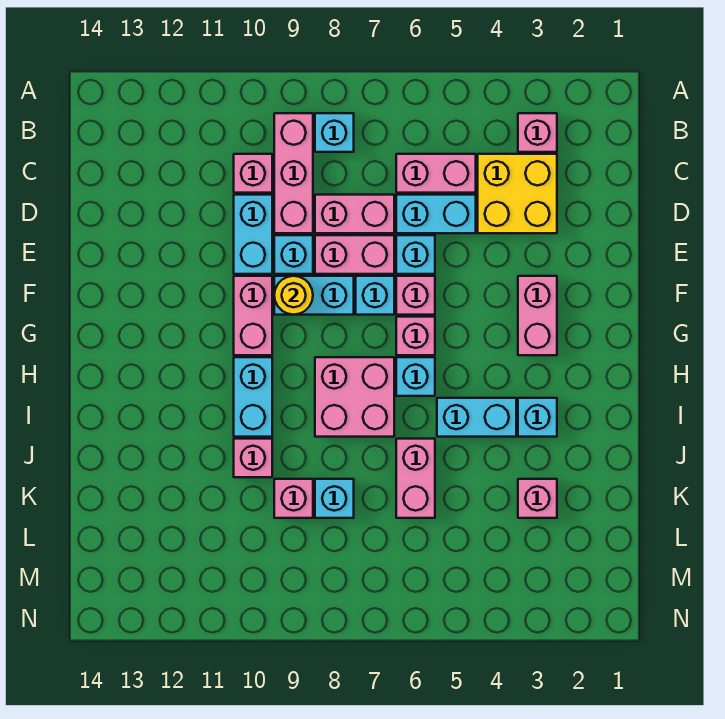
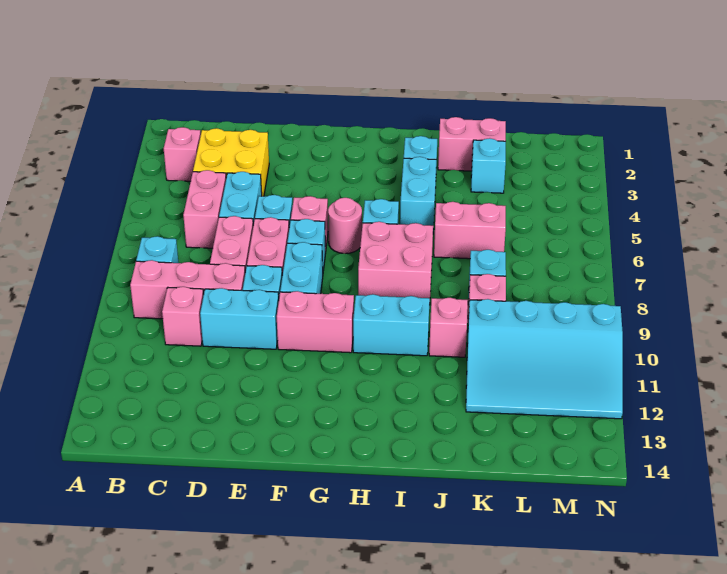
pink 1x2 brick [518,276,557,355] -> pink 1x2 brick moved to [438,117,506,171]
yellow 1x1 round brick [274,276,313,315] -> none
pink 1x1 brick [396,317,435,355] -> pink 1x1 round brick [328,198,362,254]
pink 1x1 brick [518,479,557,518] -> cyan 1x1 brick [471,138,506,193]
none -> cyan 3x4 slope [466,299,623,419]

